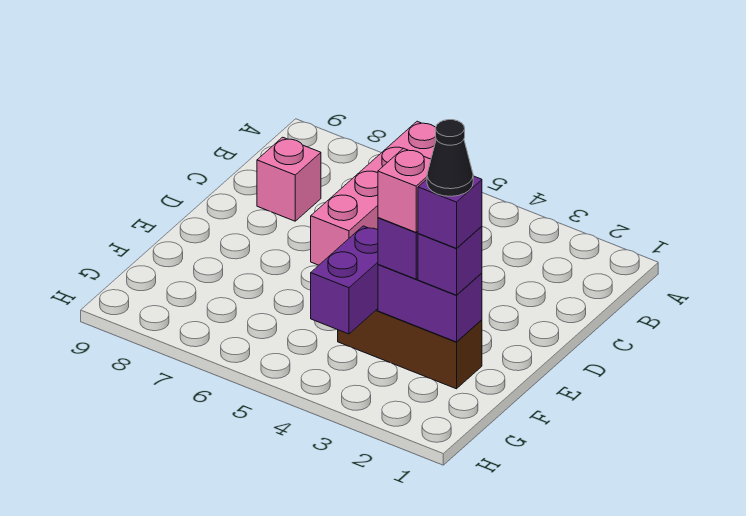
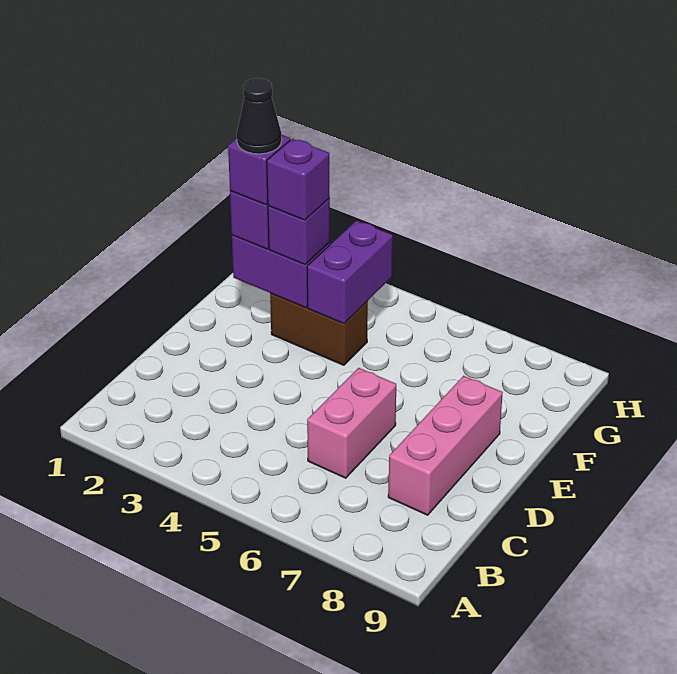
pink 1x4 brick [311,121,436,265] -> pink 1x2 brick [307,368,396,478]
pink 1x1 brick [257,137,321,221] -> pink 1x3 brick [388,376,503,515]
brown 1x3 brick [338,309,482,389] -> brown 1x2 brick [270,293,368,365]
pink 1x1 brick [378,148,431,232] -> purple 1x1 brick [267,139,330,220]

